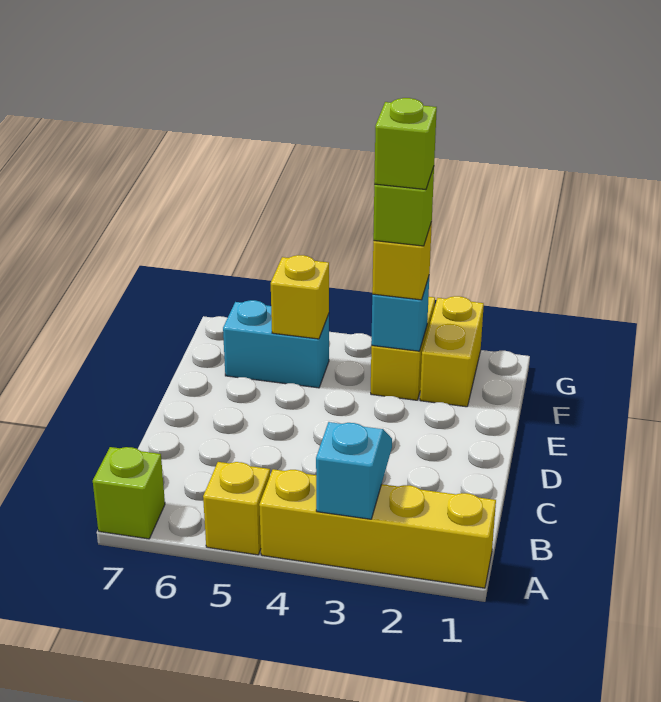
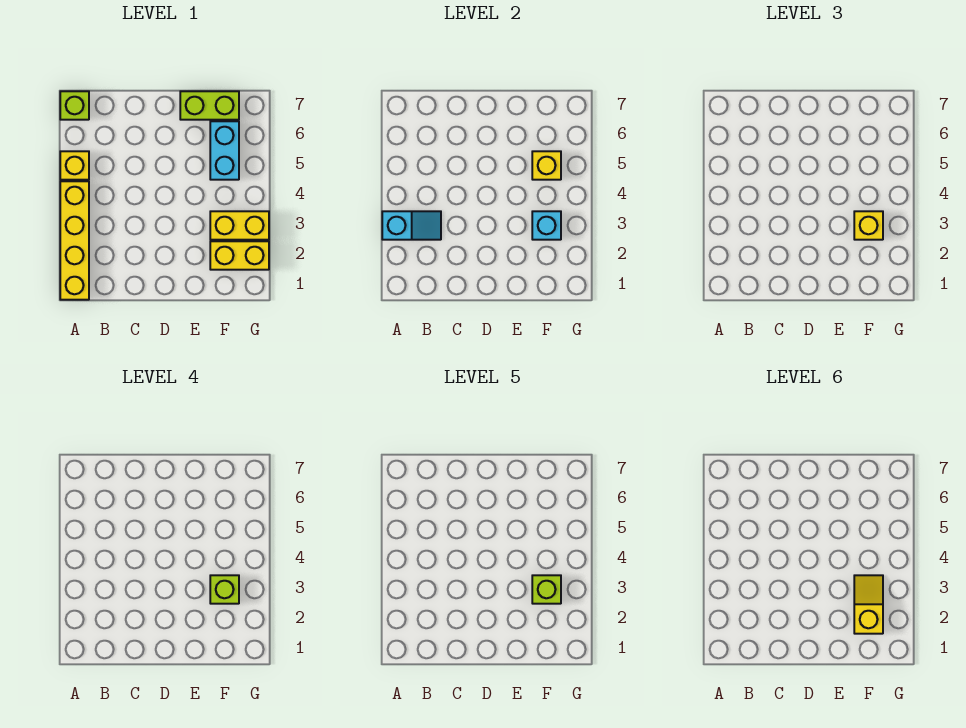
none -> lime 1x2 brick [180,91,239,120]
none -> yellow 1x2 slope [854,575,883,634]

